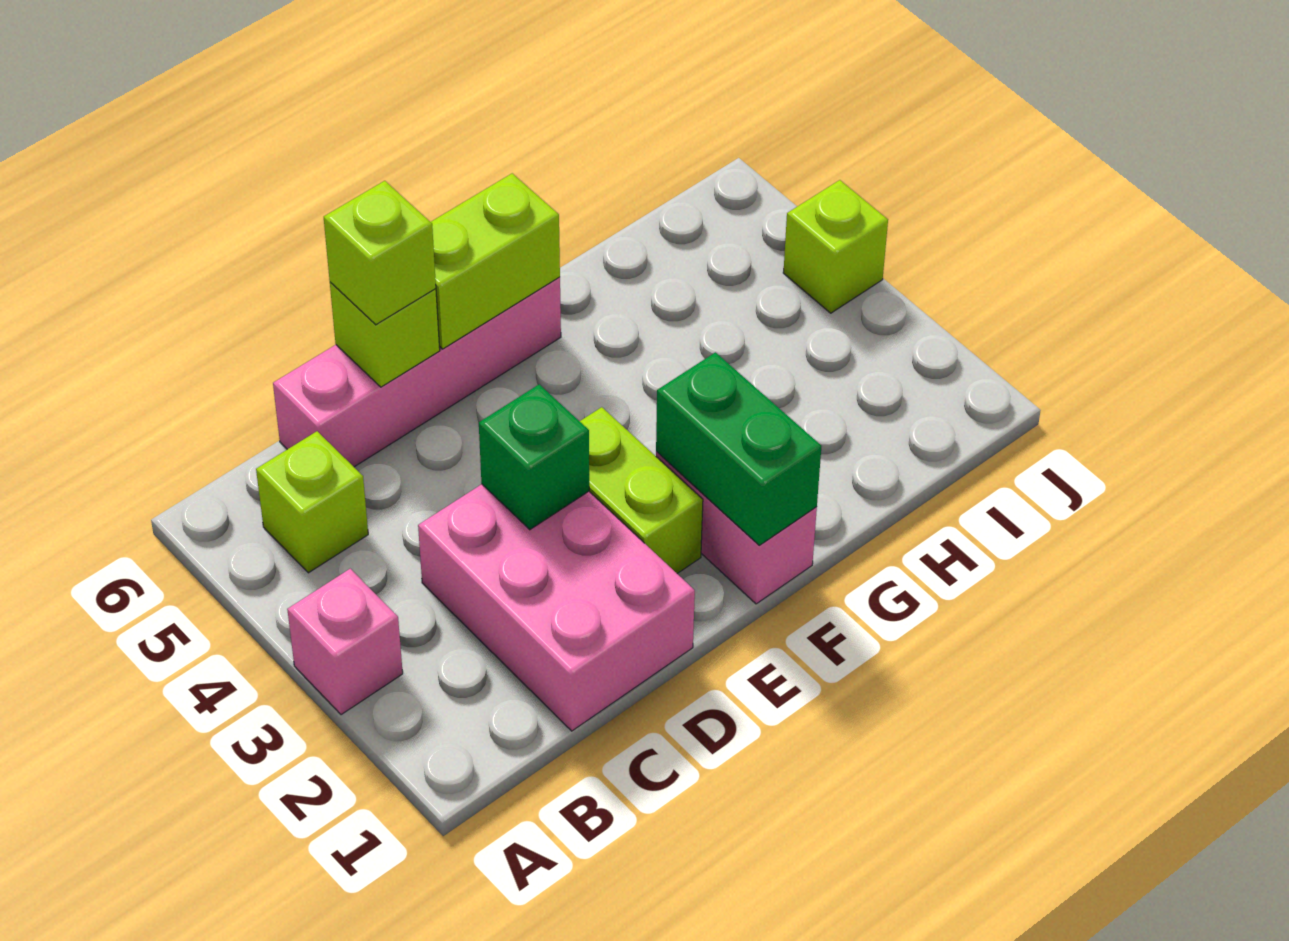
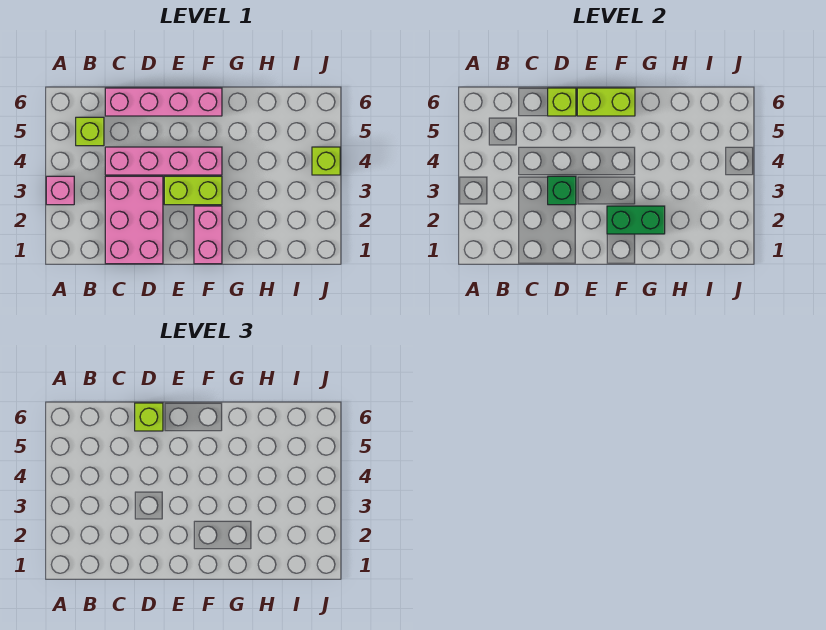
none -> pink 1x4 brick [105,147,222,175]
lime 1x2 brick [580,407,703,573] -> lime 1x2 brick turned to [164,176,222,205]
green 1x2 brick [656,352,821,545] -> green 1x2 brick turned to [607,206,665,234]

